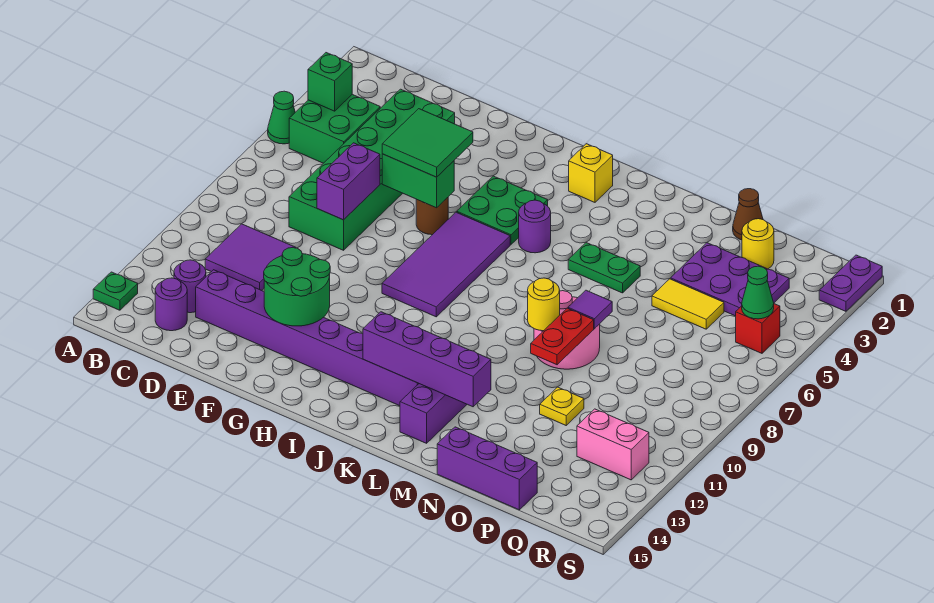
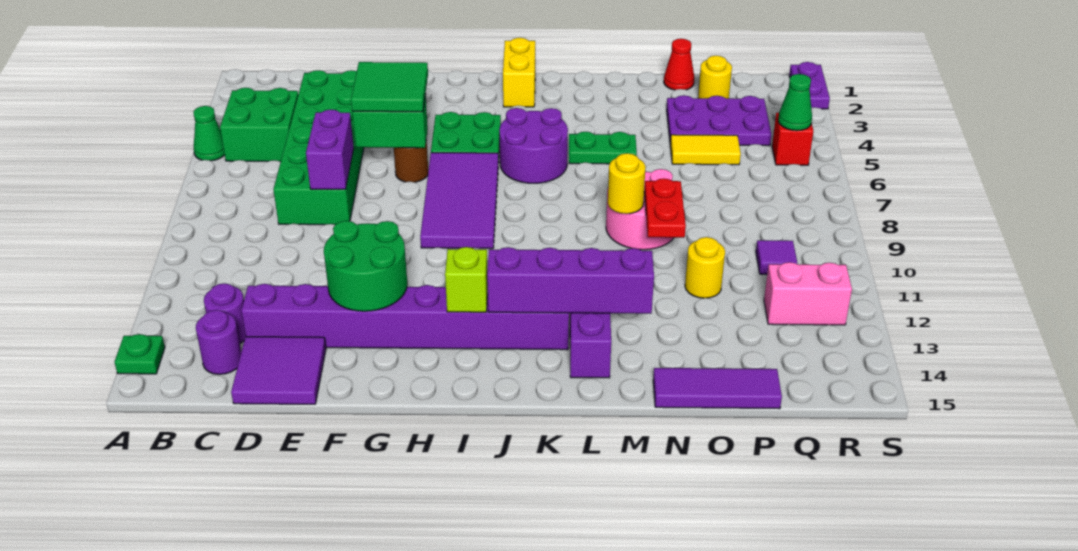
green 1x1 brick [308,53,352,111] -> none
purple 2x2 tile [205,224,296,290] -> purple 2x2 tile moved to [231,337,326,404]
none -> lime 1x1 brick [445,247,488,312]
yellow 1x1 brick [569,144,613,202] -> yellow 1x2 brick [503,38,535,107]
purple 1x1 round brick [519,200,551,253] -> purple 2x2 round brick [499,108,568,183]
purple 1x1 tile [568,290,612,329] -> purple 1x1 tile moved to [756,240,797,274]
purple 1x3 brick [437,427,537,510] -> purple 1x3 tile [653,368,782,409]
brown 1x1 cone [733,189,763,240] -> red 1x1 cone [664,39,694,90]
yellow 1x1 plate [540,387,584,425] -> yellow 1x1 round brick [685,237,725,298]

